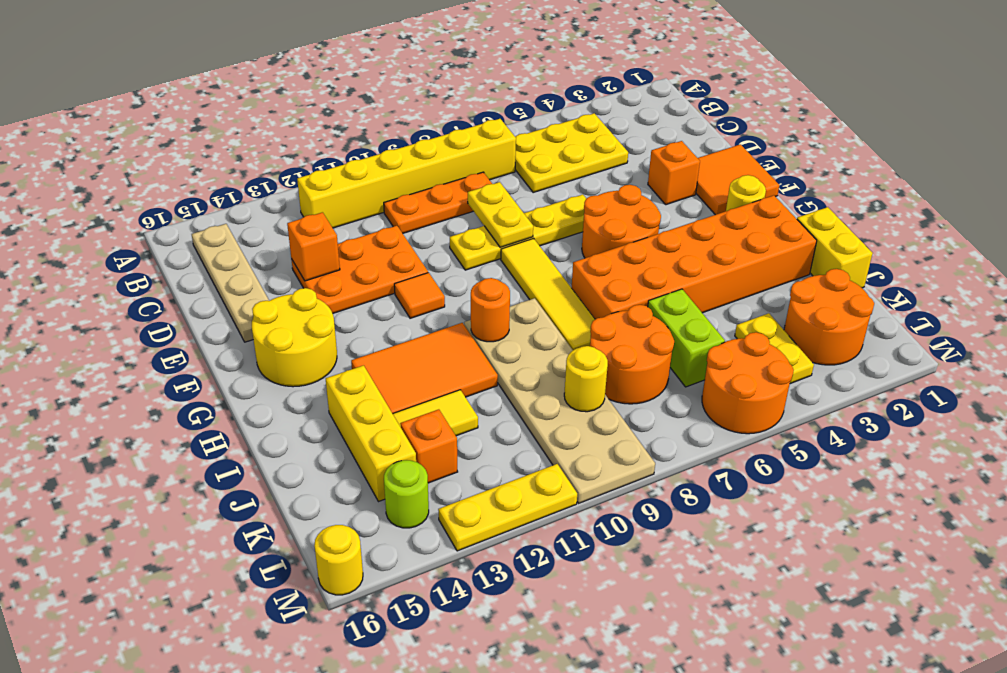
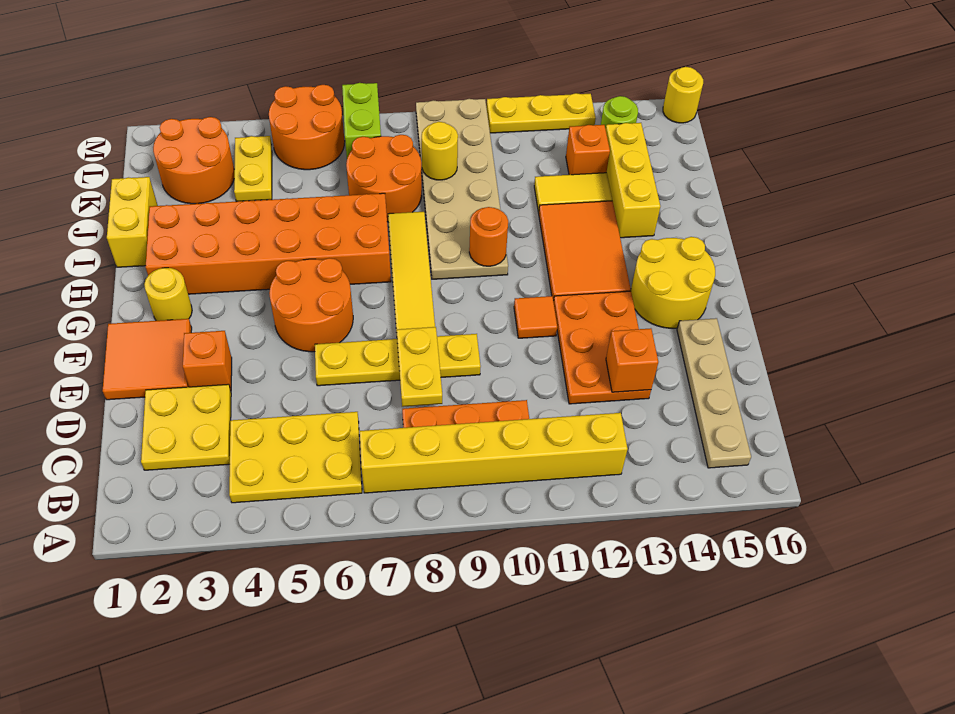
none -> yellow 2x2 plate [141,384,231,470]
orange 2x3 plate [291,226,428,313] -> orange 2x3 plate turned to [554,291,651,404]
orange 2x3 tile [351,323,498,414] -> orange 2x3 tile turned to [539,201,631,302]
lime 1x2 brick [648,289,725,387] -> lime 1x2 brick moved to [342,83,381,158]

